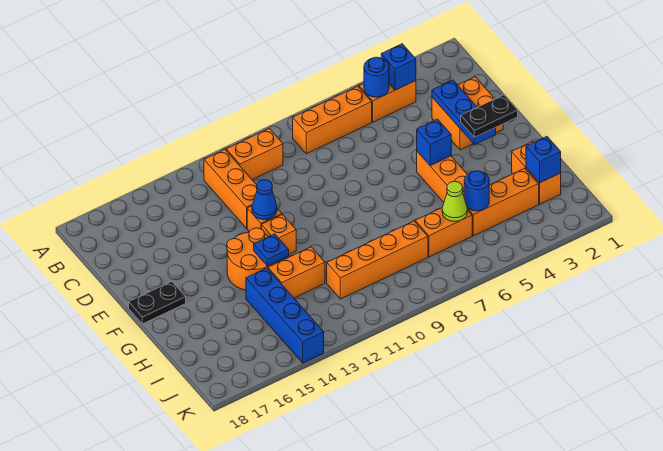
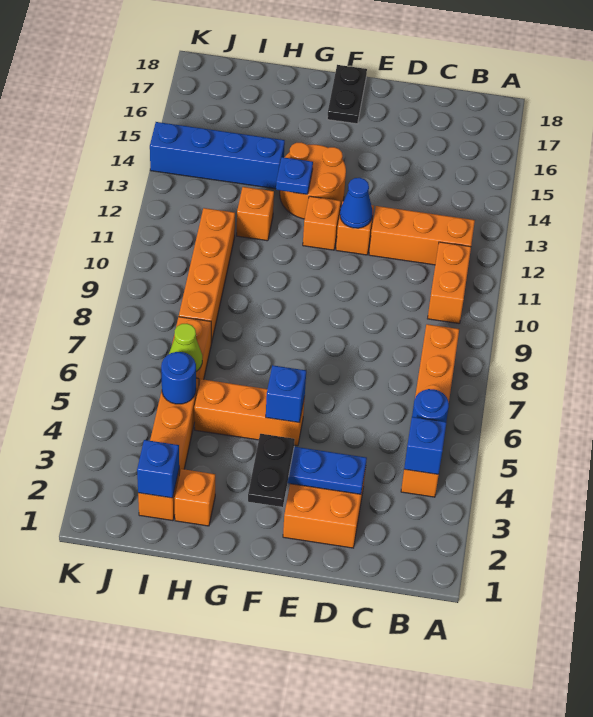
orange 1x2 brick [268,247,325,298] -> orange 1x1 brick [237,187,274,241]

